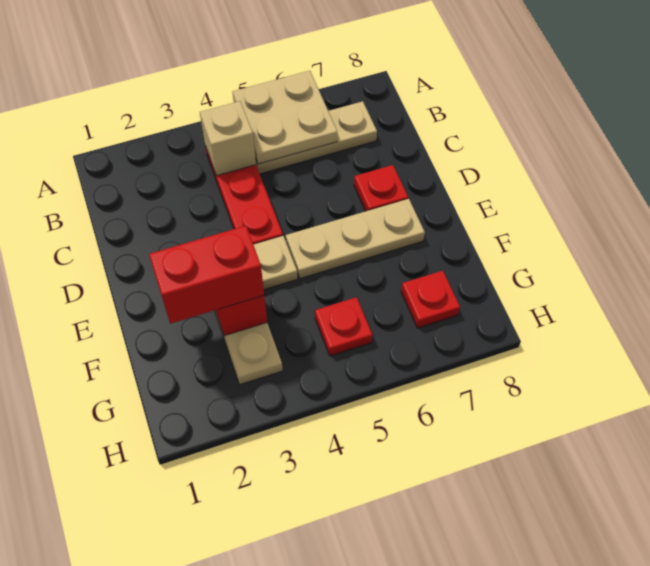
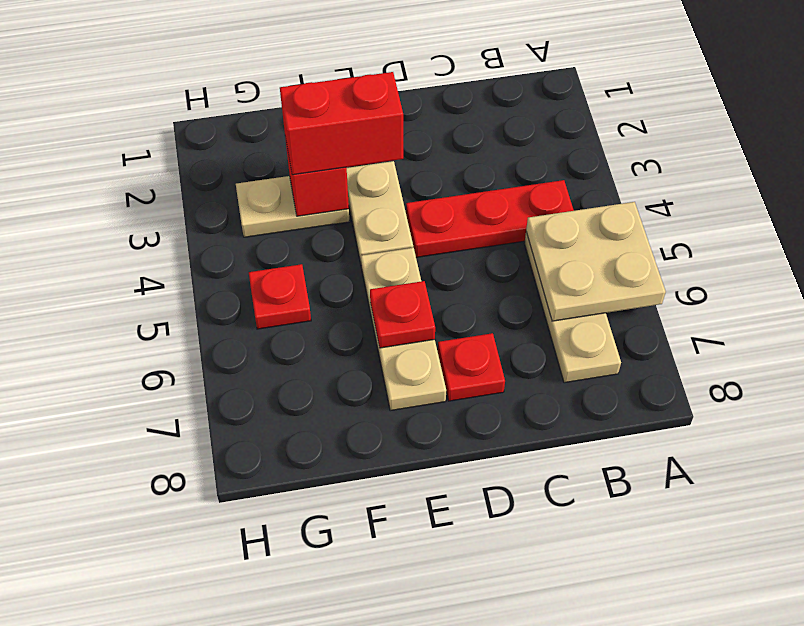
tan 1x1 brick [200,101,256,176] -> none
red 1x2 brick [149,226,264,324] -> red 1x2 brick turned to [280,72,403,175]
red 1x1 plate [401,271,460,328] -> red 1x1 plate moved to [370,281,435,348]

